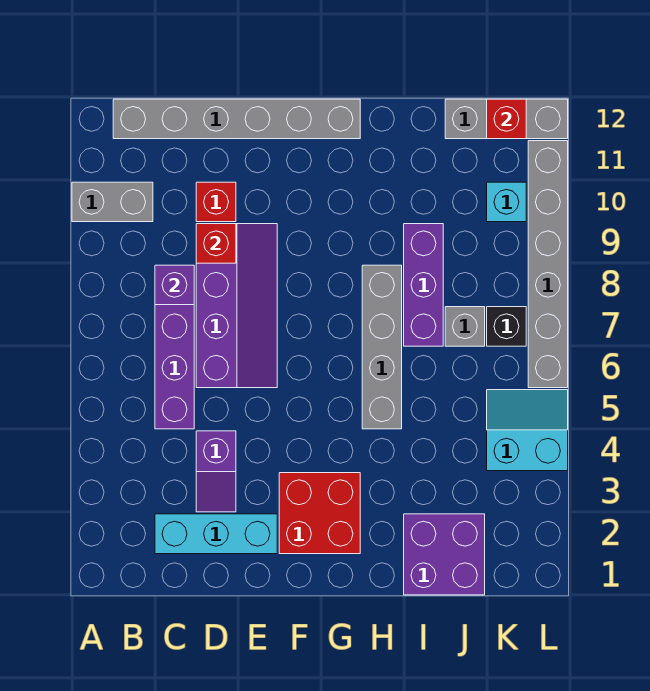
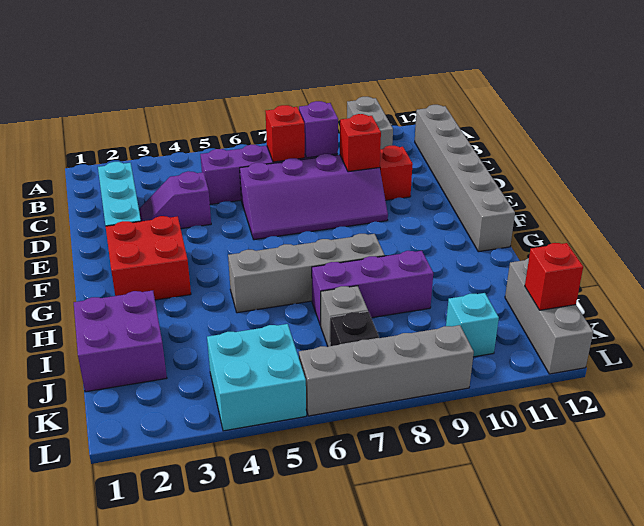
none -> red 1x1 brick [265,105,305,162]
cyan 2x2 slope [487,390,568,471] -> cyan 2x2 brick [207,324,306,431]
grey 1x6 brick [528,141,568,388] -> grey 1x4 brick [299,325,474,416]

